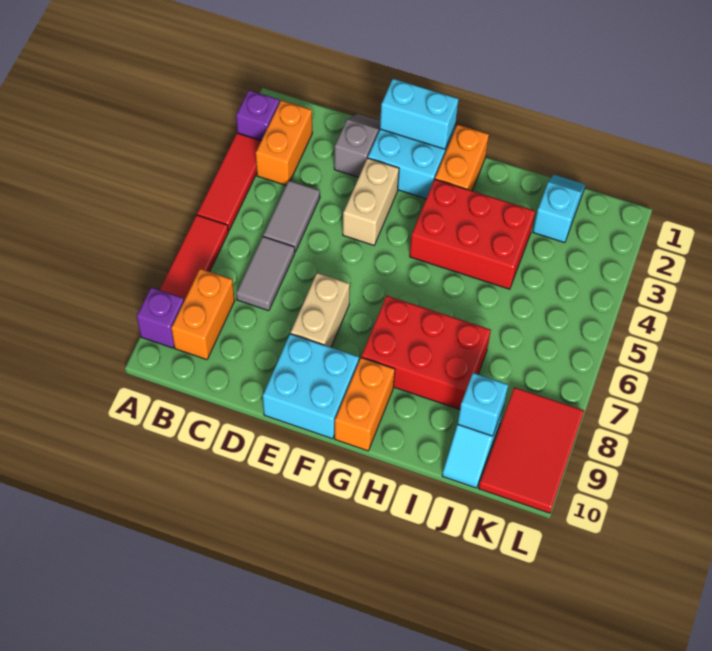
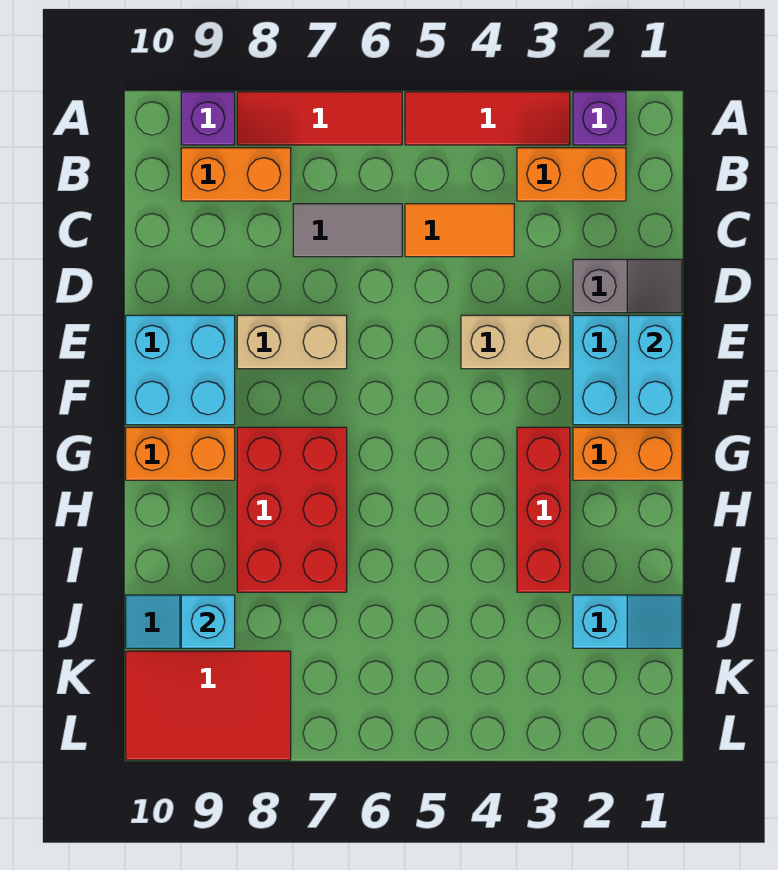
grey 1x2 tile [263,181,320,252] -> orange 1x2 tile [405,204,514,257]
red 2x3 brick [410,179,535,289] -> red 1x3 brick [517,427,570,592]

